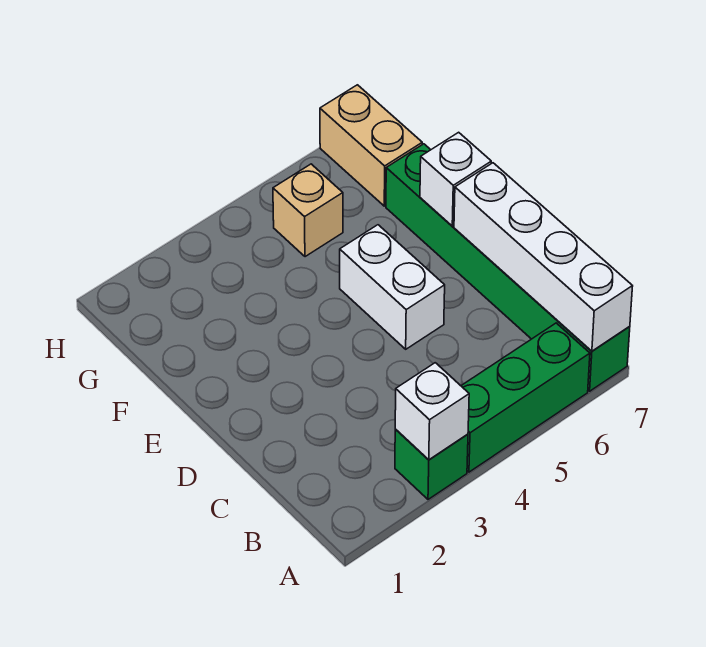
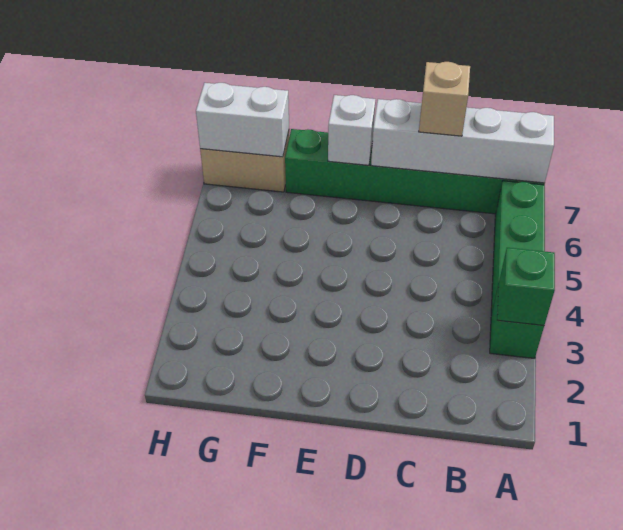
white 1x1 brick [395,363,469,460] -> green 1x1 brick [497,248,555,325]
white 1x2 brick [340,225,445,349] -> white 1x2 brick moved to [196,83,289,157]
tan 1x1 brick [273,164,343,257] -> tan 1x1 brick moved to [419,62,470,136]

